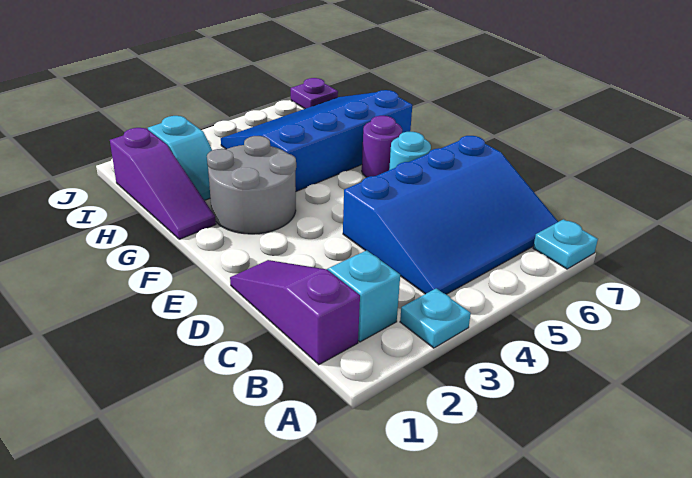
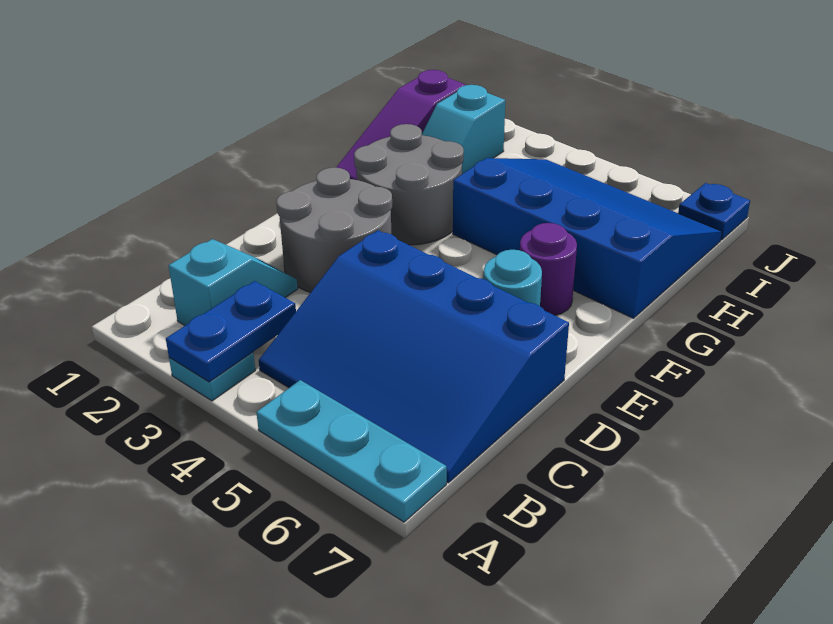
none -> blue 1x2 plate [166,281,296,382]
cyan 1x1 plate [533,219,598,269] -> cyan 1x3 plate [256,380,447,522]
purple 1x3 slope [230,260,360,365] -> none
none -> grey 2x2 round brick [276,168,392,293]
purple 1x1 plate [291,78,338,109] -> blue 1x1 plate [678,183,750,240]

